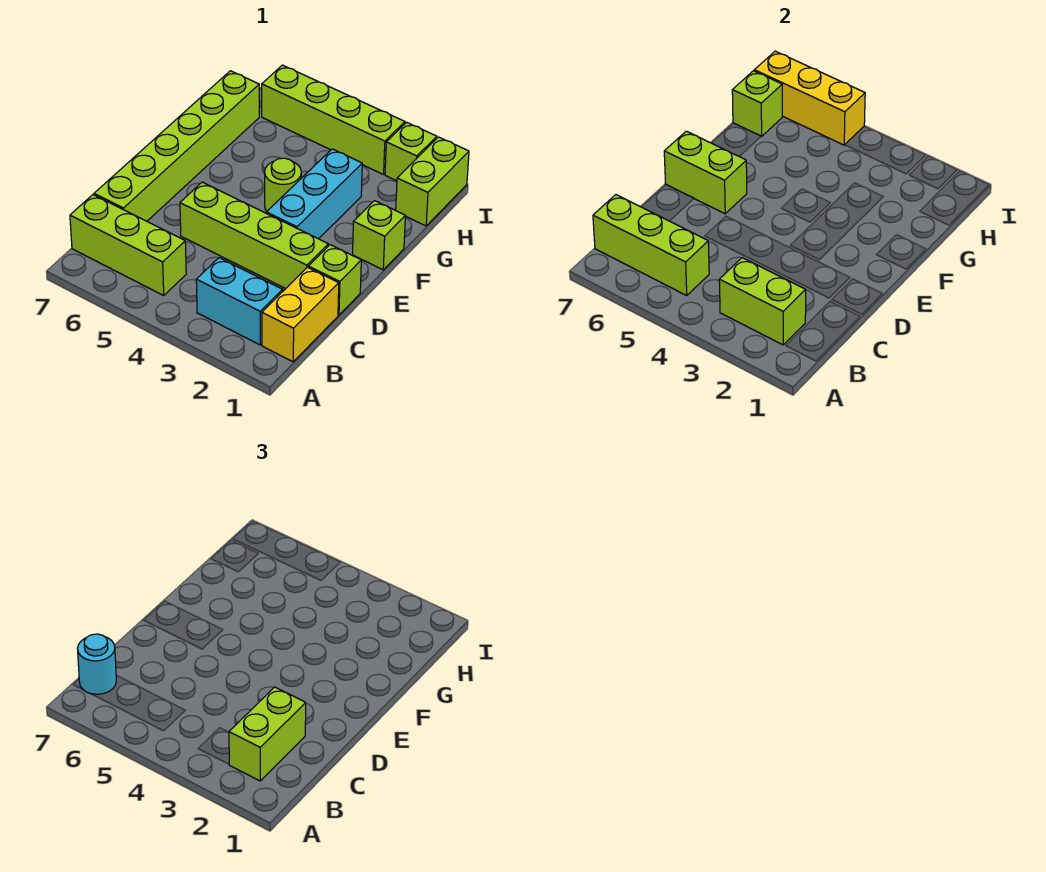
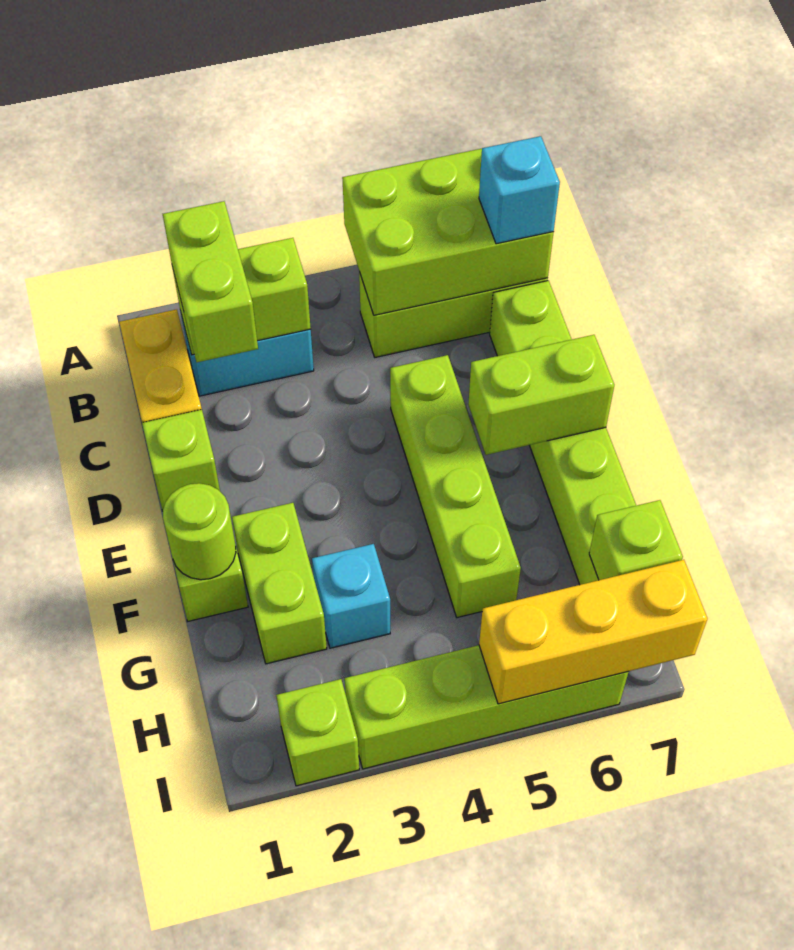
lime 1x3 brick [593,195,709,295] -> lime 2x3 brick [342,149,554,315]
cyan 1x1 round brick [77,634,116,694] -> cyan 1x1 brick [479,136,560,244]
lime 1x4 brick [180,182,328,289] -> lime 1x4 brick turned to [390,355,521,618]
cyan 1x3 brick [266,149,362,239] -> cyan 1x1 brick [312,544,390,648]
lime 1x1 round brick [265,158,301,211] -> lime 1x1 round brick moved to [163,483,236,580]
lime 1x2 brick [396,137,469,226] -> lime 1x2 brick moved to [232,503,327,664]

